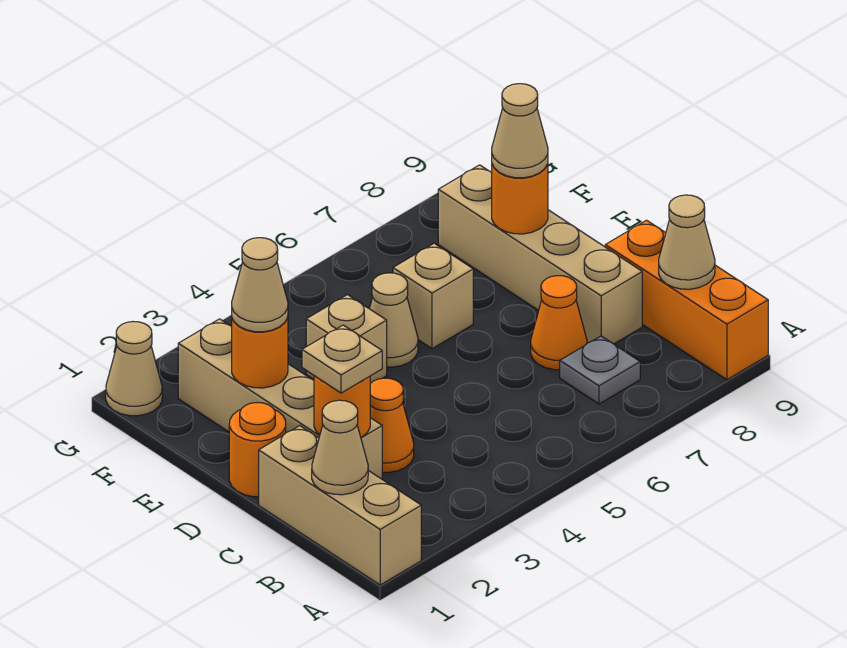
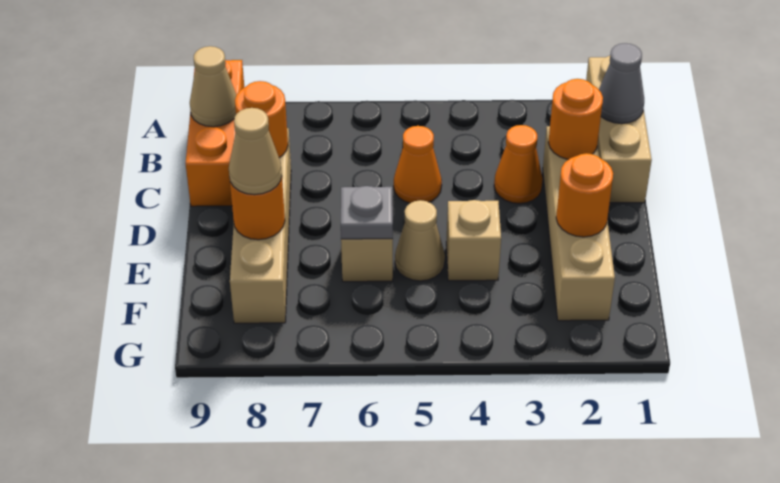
tan 1x1 cone [312,400,368,495] -> grey 1x1 cone [599,43,644,124]
grey 1x1 plate [560,336,640,404] -> grey 1x1 plate moved to [341,186,393,239]
tan 1x1 plate [302,325,382,393] -> none
orange 1x1 cone [531,276,587,370] -> orange 1x1 cone moved to [394,126,442,203]
orange 1x1 round brick [229,403,286,497] -> orange 1x1 round brick moved to [235,81,288,158]
tan 1x1 cone [232,238,288,332] -> none
tan 1x1 cone [106,322,162,416] -> none

